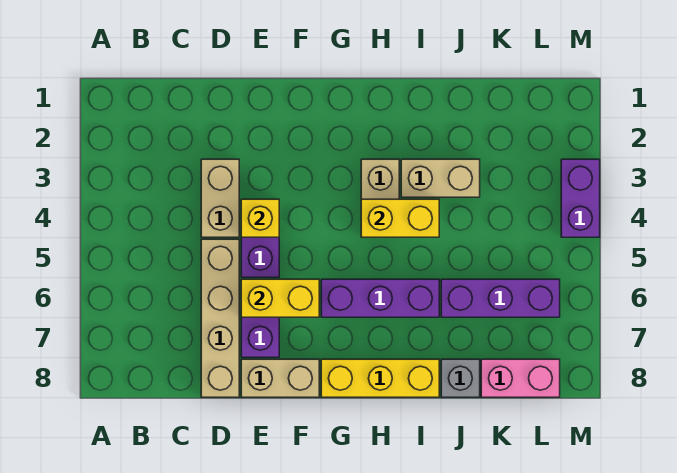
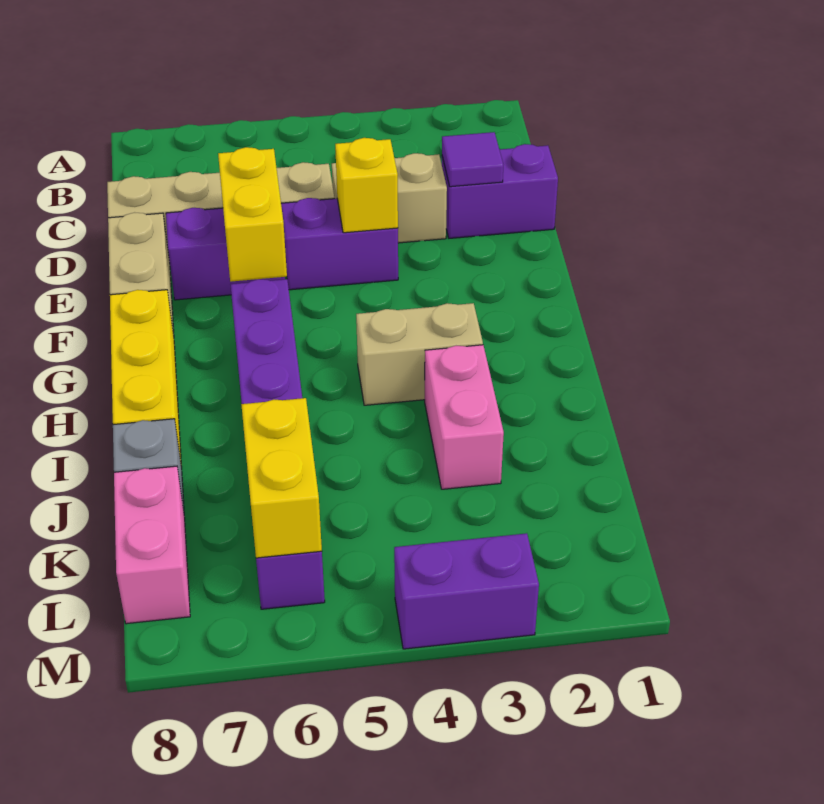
none -> purple 1x2 brick [442,144,558,238]
none -> purple 1x1 tile [442,132,503,187]
yellow 1x2 brick [361,199,439,237] -> yellow 1x2 brick moved to [241,398,322,558]
tan 1x2 brick [401,159,480,197] -> pink 1x2 brick [425,345,504,489]

